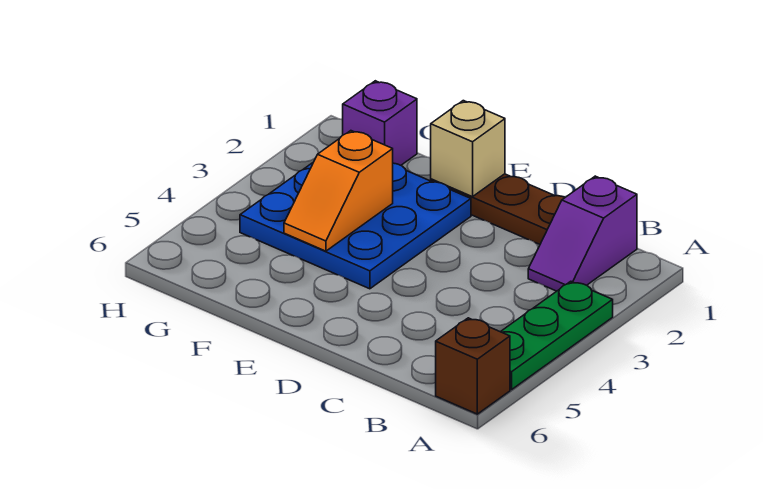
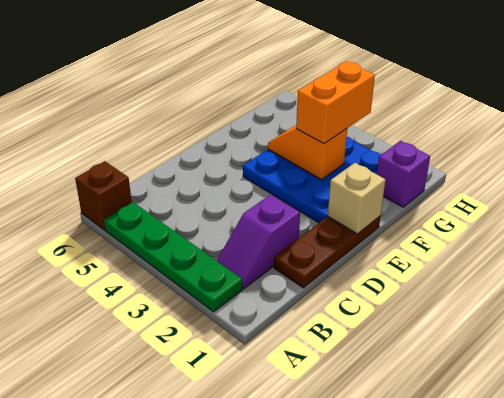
green 1x3 plate [501,281,613,390] -> green 1x4 plate [104,202,242,312]
purple 1x2 slope [528,176,637,291] -> purple 1x2 slope turned to [217,195,300,289]
none -> orange 1x2 brick [296,61,375,144]

